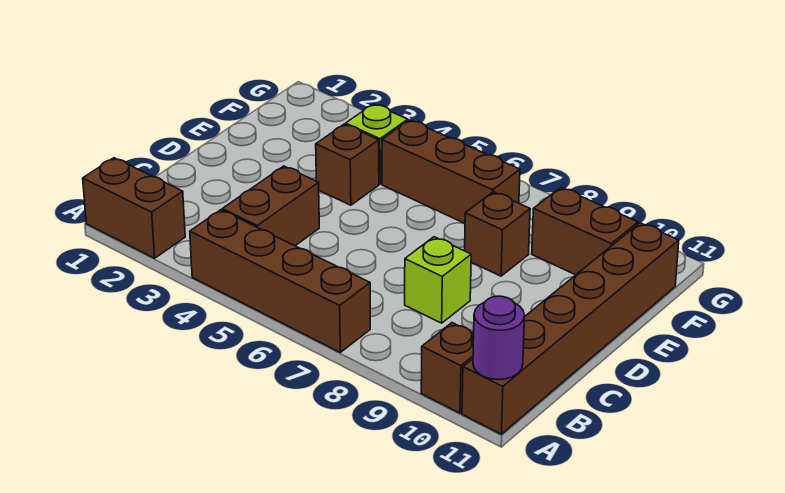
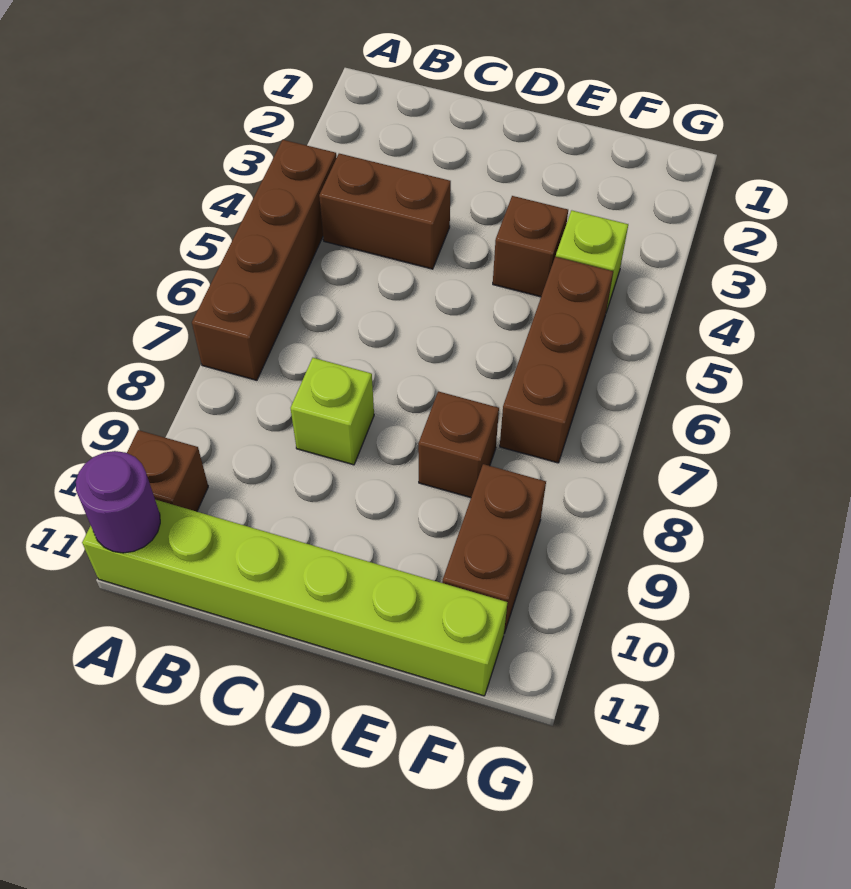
brown 1x2 brick [83,158,185,258] -> none
brown 1x6 brick [462,223,679,434] -> lime 1x6 brick [82,500,508,696]

